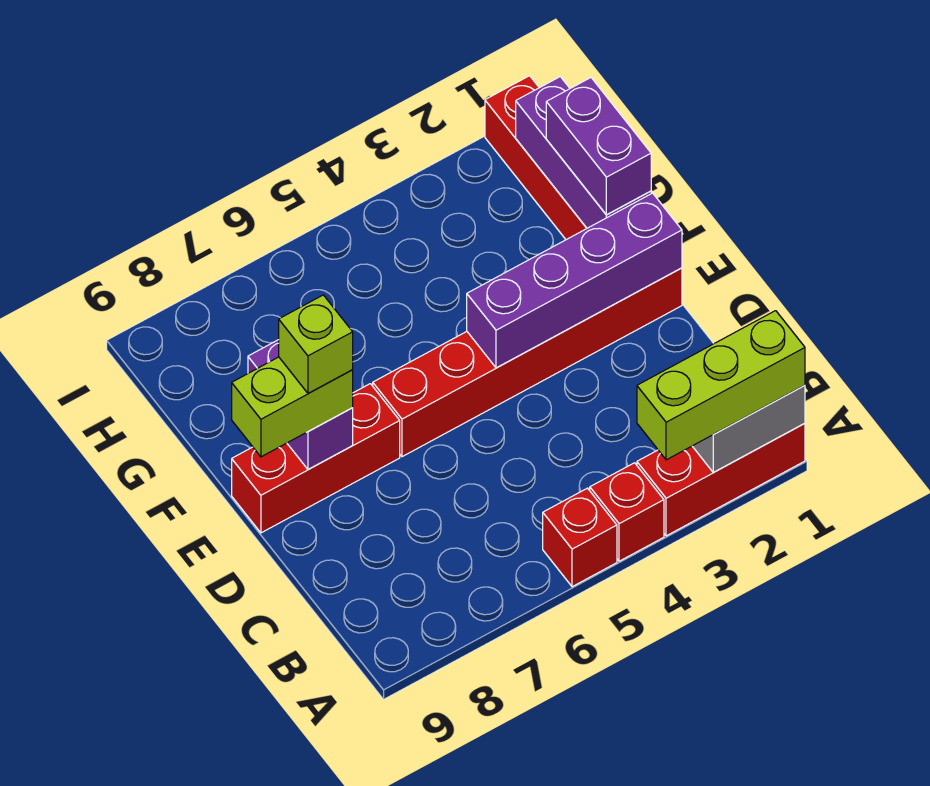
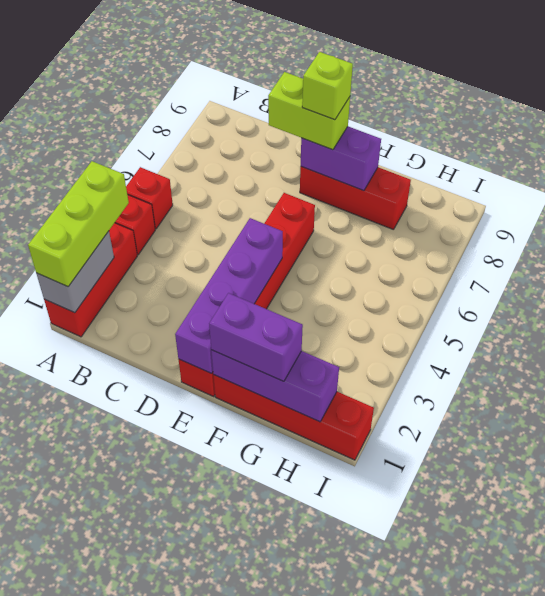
red 1x3 brick [232,384,400,533] -> red 1x3 brick turned to [300,167,411,230]
lime 1x2 brick [232,357,353,457] -> lime 1x2 brick turned to [268,72,350,150]

